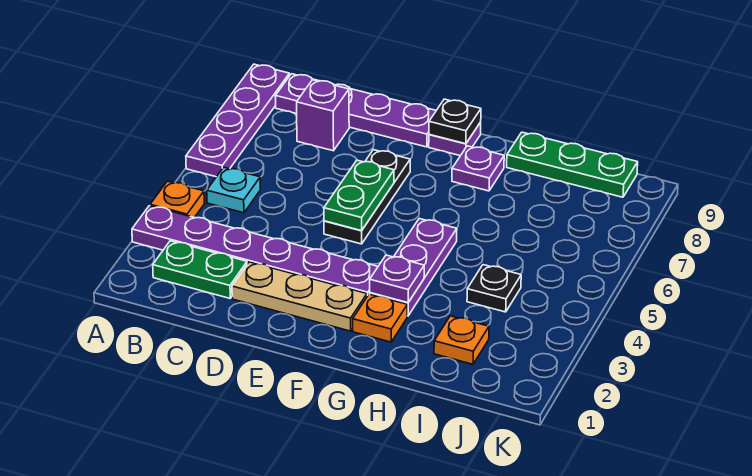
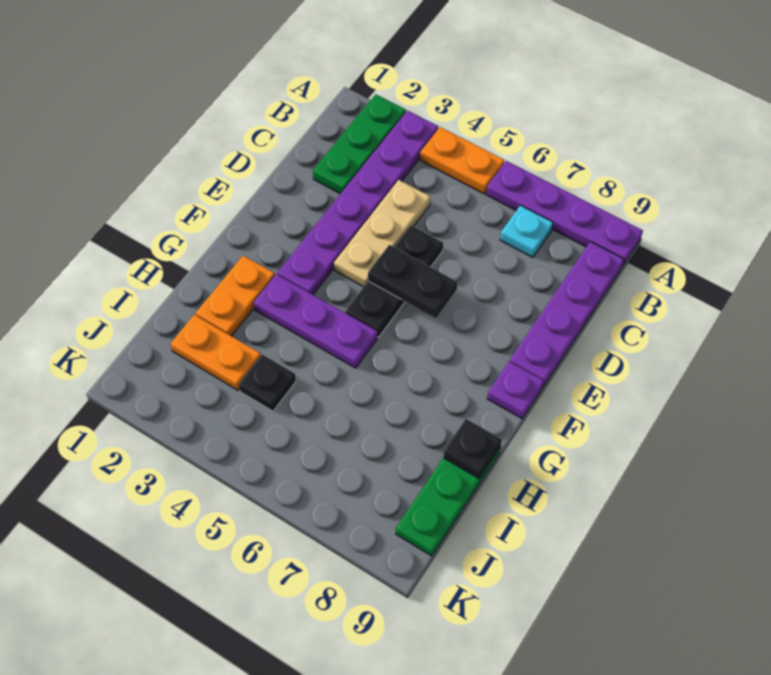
orange 1x1 plate [150,181,204,217] -> orange 1x2 plate [420,127,504,194]
green 1x2 plate [153,241,247,298] -> green 1x3 plate [313,94,406,194]
cyan 1x1 plate [207,167,260,213] -> cyan 1x1 plate moved to [500,205,553,257]
purple 1x1 brick [297,80,349,151] -> none
tan 1x3 plate [232,262,367,331] -> tan 1x3 plate moved to [334,180,430,287]
black 1x3 plate [324,150,410,244] -> black 1x3 plate turned to [345,225,443,337]
green 1x2 plate [324,160,394,231] -> black 1x2 plate [368,245,457,318]
black 1x1 plate [429,99,481,144] -> black 1x1 plate moved to [443,419,502,478]
orange 1x1 plate [353,294,407,342] -> orange 1x2 plate [196,256,275,336]
purple 1x1 plate [370,255,424,303] -> none
purple 1x1 plate [452,146,504,191] -> none
orange 1x1 plate [434,316,489,364] -> orange 1x2 plate [170,315,261,390]

